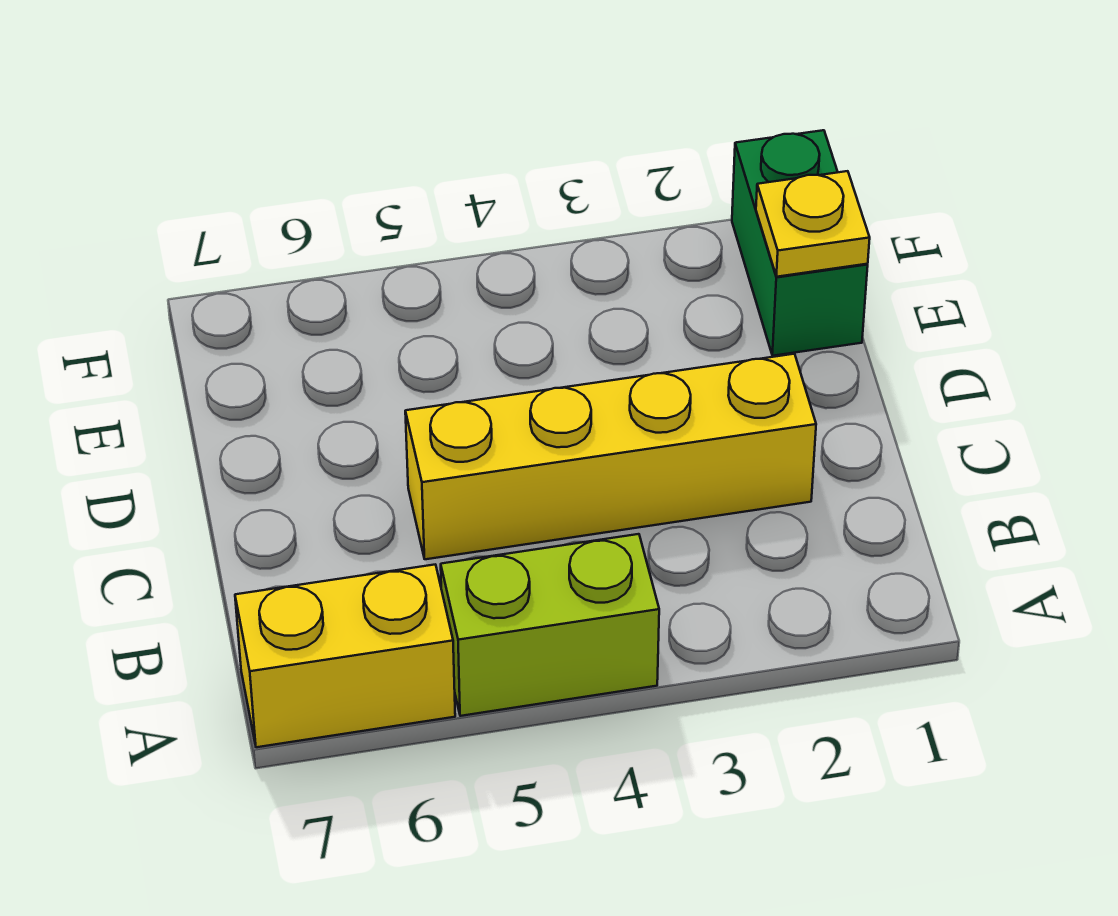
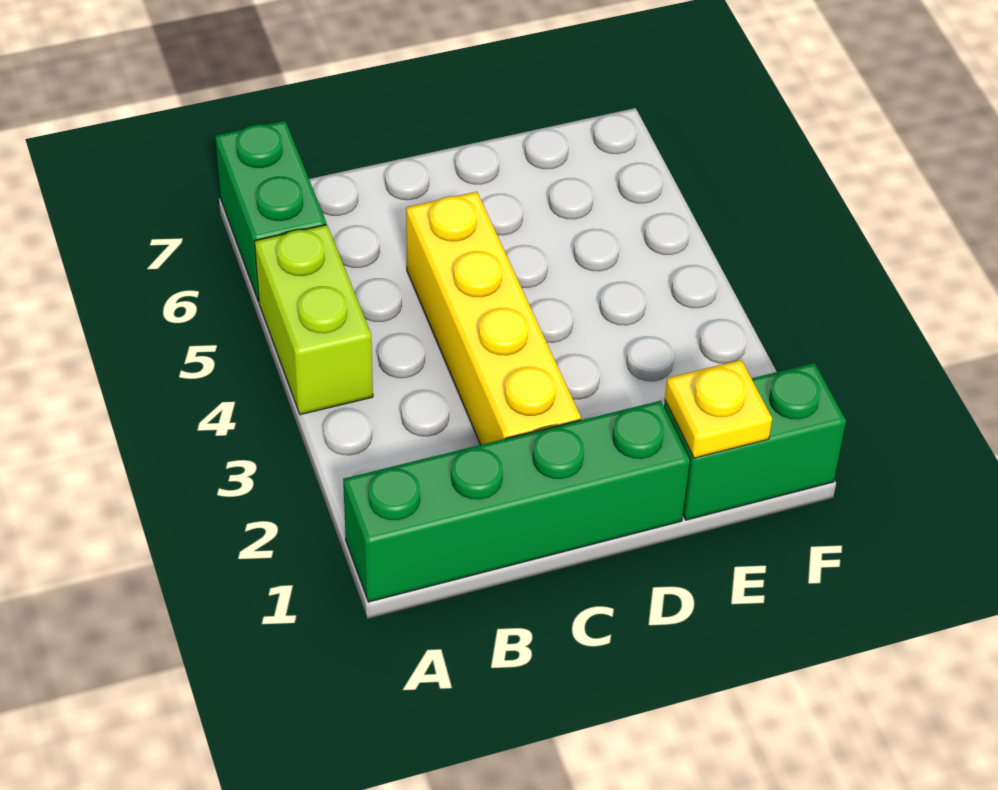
none -> green 1x4 brick [343,401,690,602]
yellow 1x2 brick [235,565,455,747] -> green 1x2 brick [215,121,326,302]

